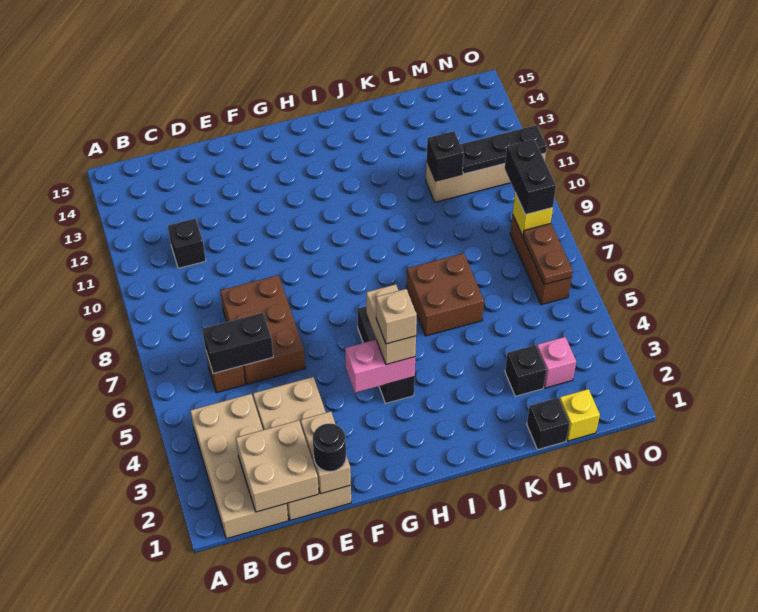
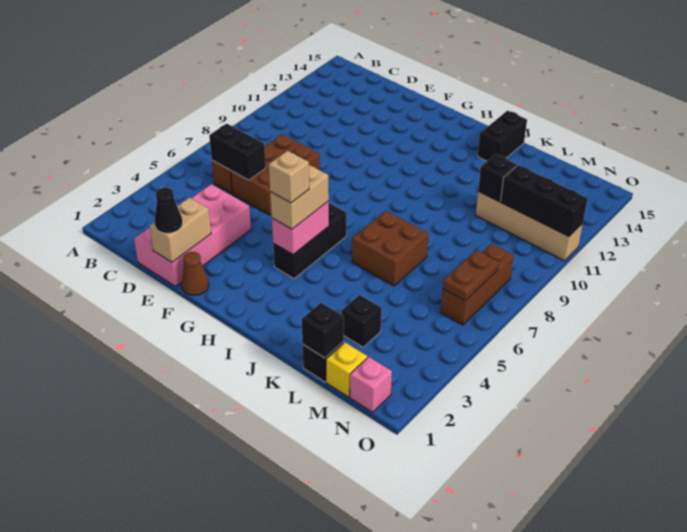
tan 2x4 brick [190,394,288,539] -> none
tan 2x2 brick [236,420,319,512] -> none
black 1x1 brick [168,219,206,268] -> black 1x1 brick moved to [302,303,344,358]
tan 2x4 brick [253,377,351,520] -> pink 2x4 brick [134,184,251,286]
black 1x1 round brick [313,423,346,472] -> black 1x1 cone [155,188,182,233]
none -> brown 1x1 cone [182,252,209,296]
pink 1x2 brick [345,340,415,393] -> pink 1x2 brick turned to [272,201,329,254]
pink 1x1 brick [537,337,576,388] -> pink 1x1 brick moved to [350,357,392,412]
black 1x3 plate [460,125,547,174] -> black 1x3 brick [501,165,588,237]
yellow 1x1 brick [513,193,553,236] -> none
black 1x2 brick [505,139,556,215] -> black 1x2 brick moved to [478,111,527,161]

